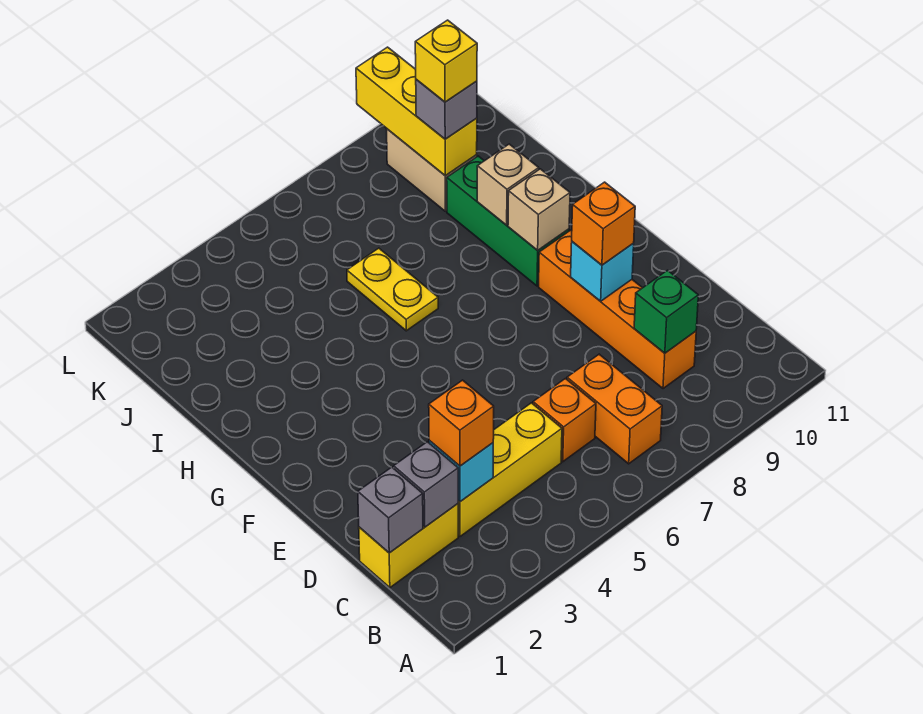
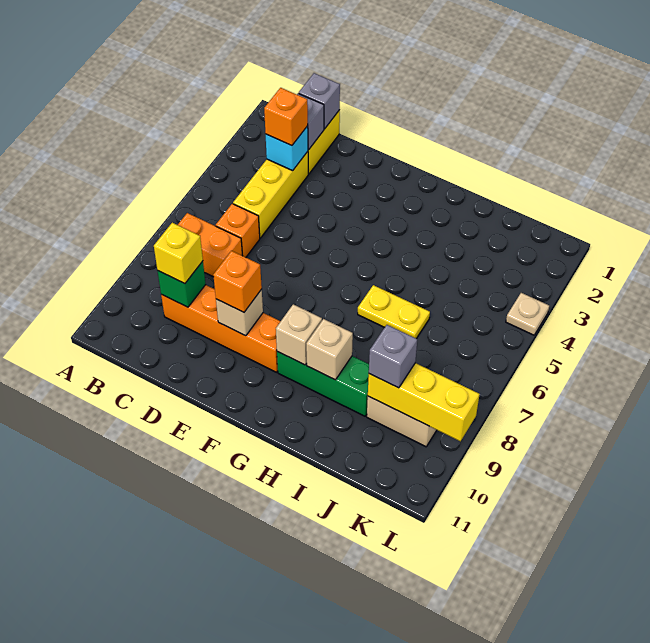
cyan 1x1 brick [571,242,634,301] -> tan 1x1 brick [216,289,263,336]
yellow 1x1 brick [415,20,477,102] -> yellow 1x1 brick moved to [154,223,203,284]
none -> tan 1x1 plate [506,293,549,335]

